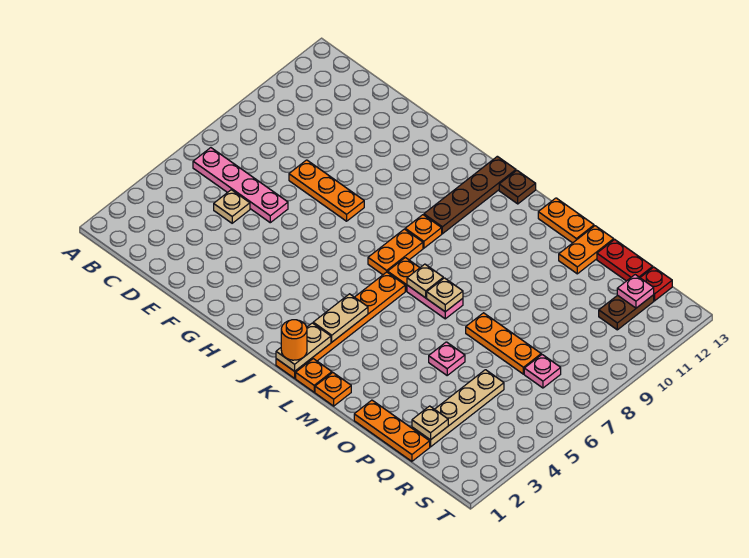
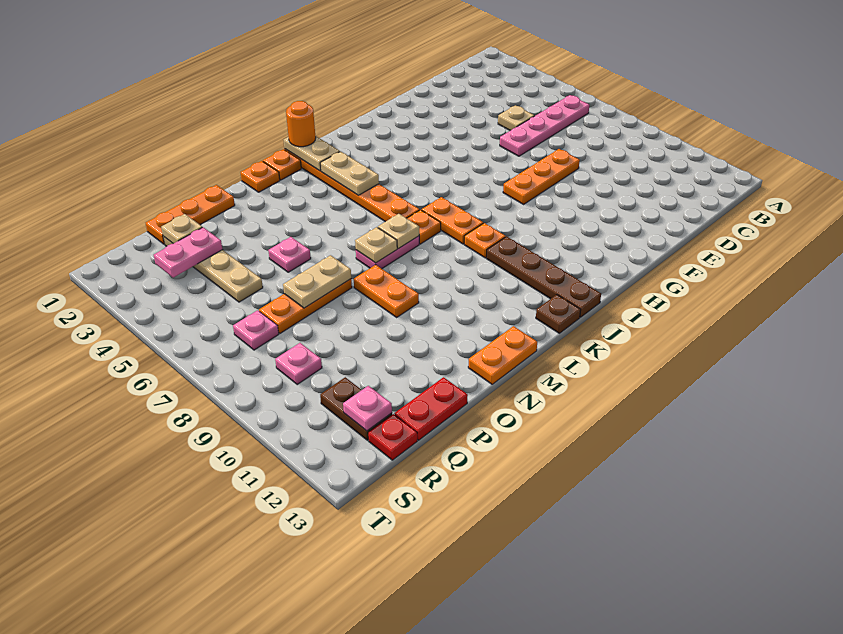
none -> tan 1x2 plate [283,255,351,308]
orange 1x2 plate [559,226,614,274] -> orange 1x2 plate moved to [354,265,419,317]
none -> pink 1x2 plate [154,227,223,278]
none -> pink 1x1 plate [275,343,322,384]

